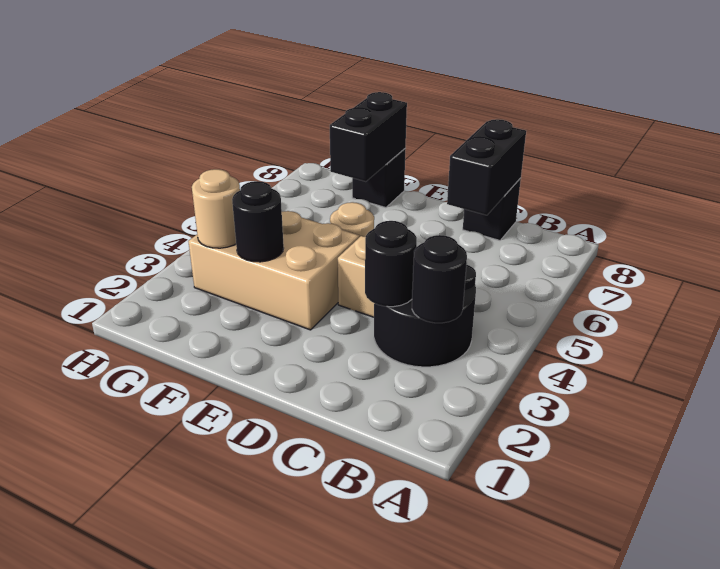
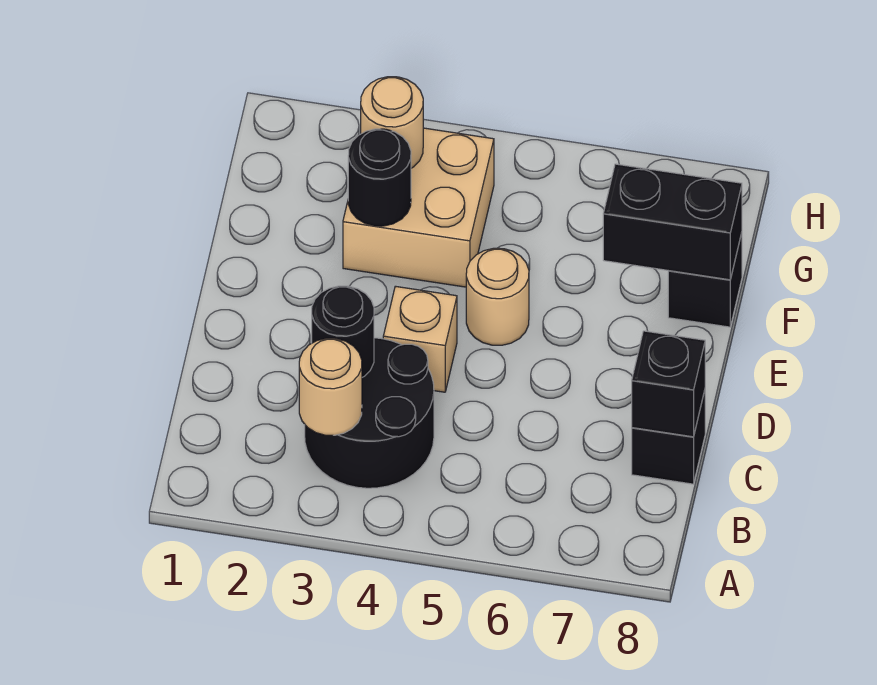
black 1x1 round brick [412,235,467,323] -> tan 1x1 round brick [299,338,362,435]
black 1x2 brick [447,119,526,215] -> black 1x1 brick [632,331,705,437]
tan 2x3 brick [188,211,359,330] -> tan 2x2 brick [343,128,494,287]

